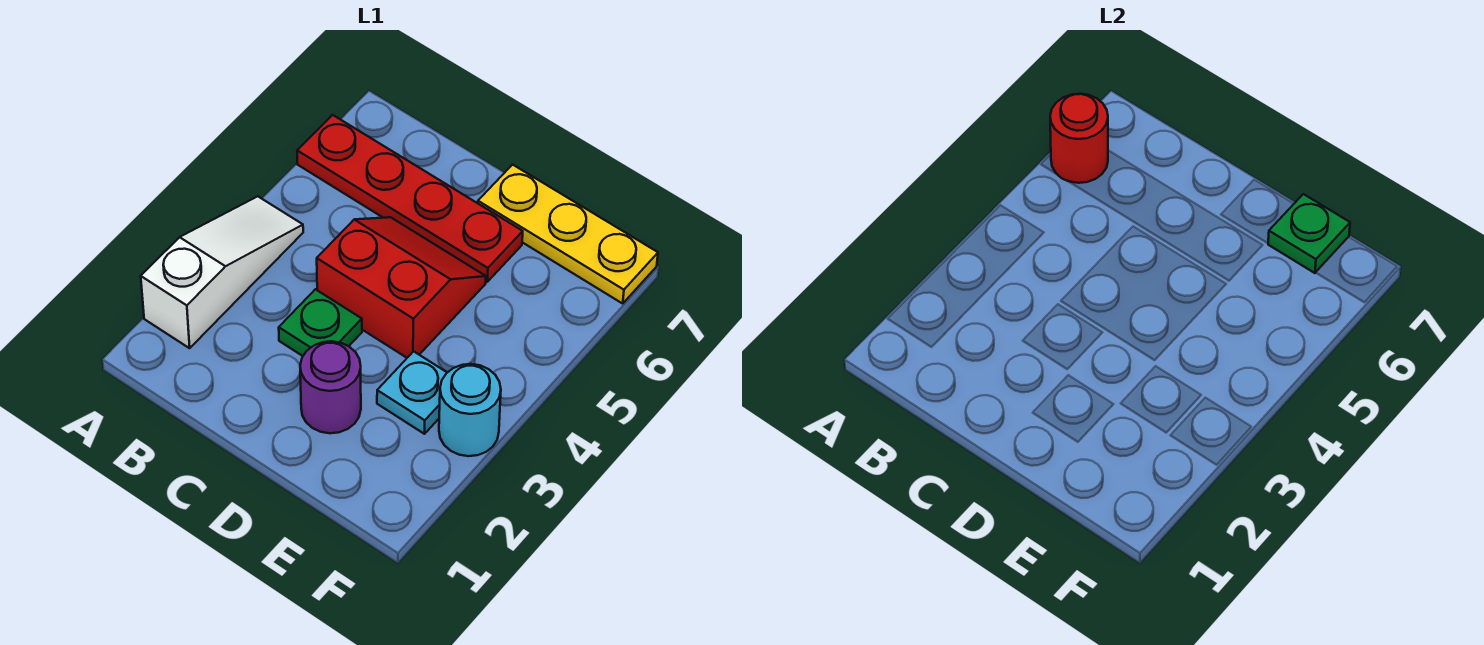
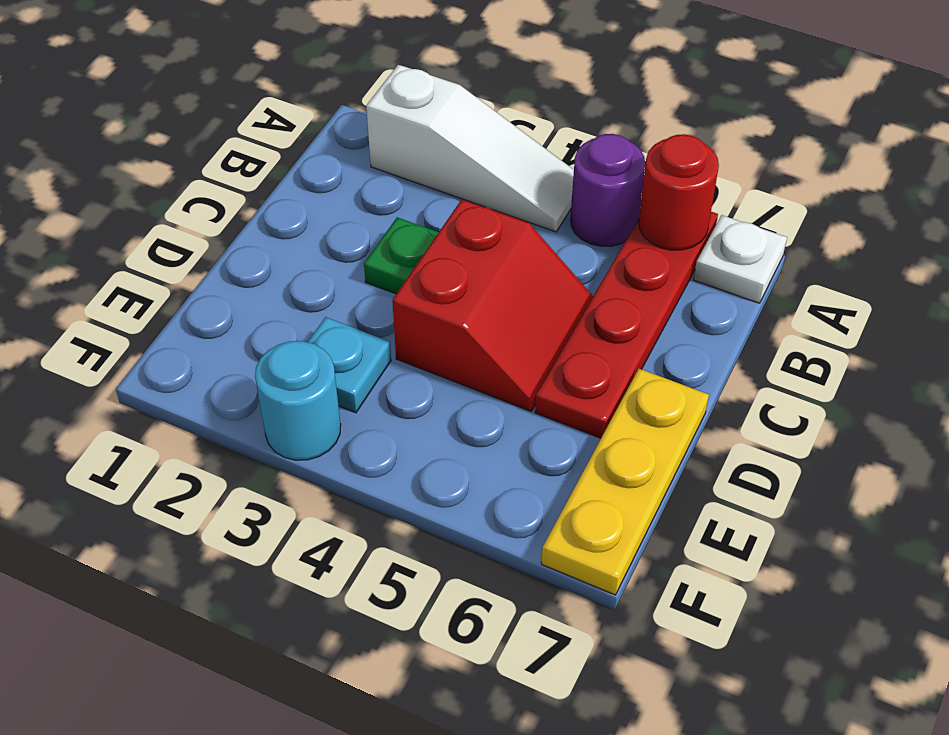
none -> white 1x1 plate [694,215,787,303]
purple 1x1 round brick [300,341,361,433] -> purple 1x1 round brick moved to [571,134,645,246]
green 1x1 plate [1268,194,1350,273] -> none

